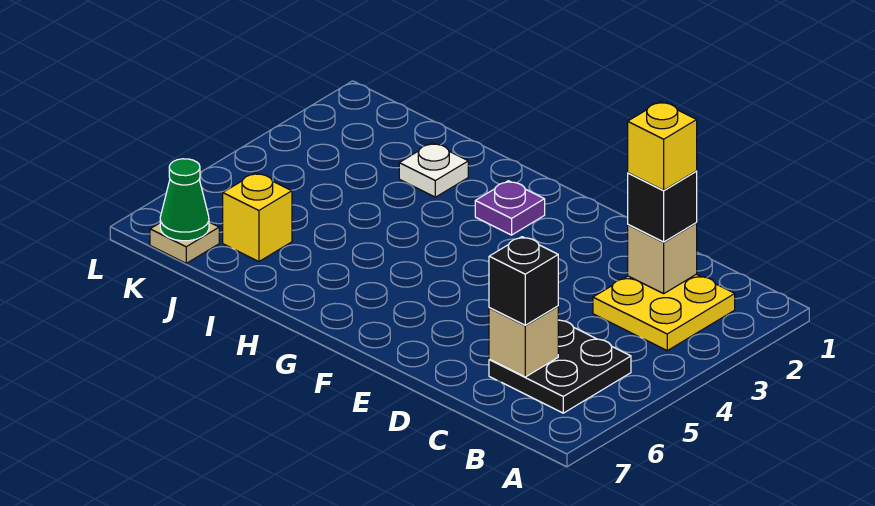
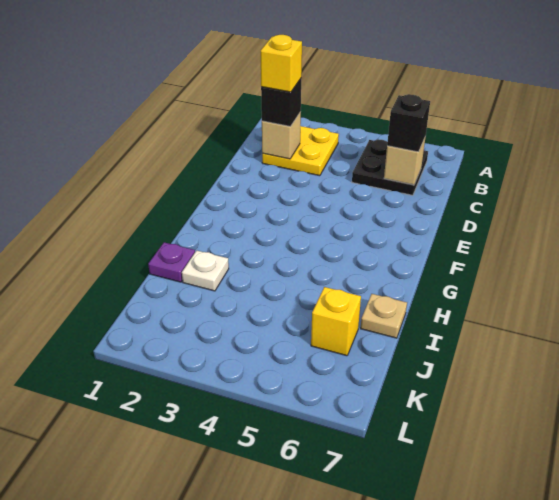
purple 1x1 plate [475,181,545,235] -> purple 1x1 plate moved to [148,242,195,282]
tan 1x1 plate [150,222,219,263] -> tan 1x1 plate moved to [361,294,407,338]
green 1x1 cone [160,159,209,241] -> none

